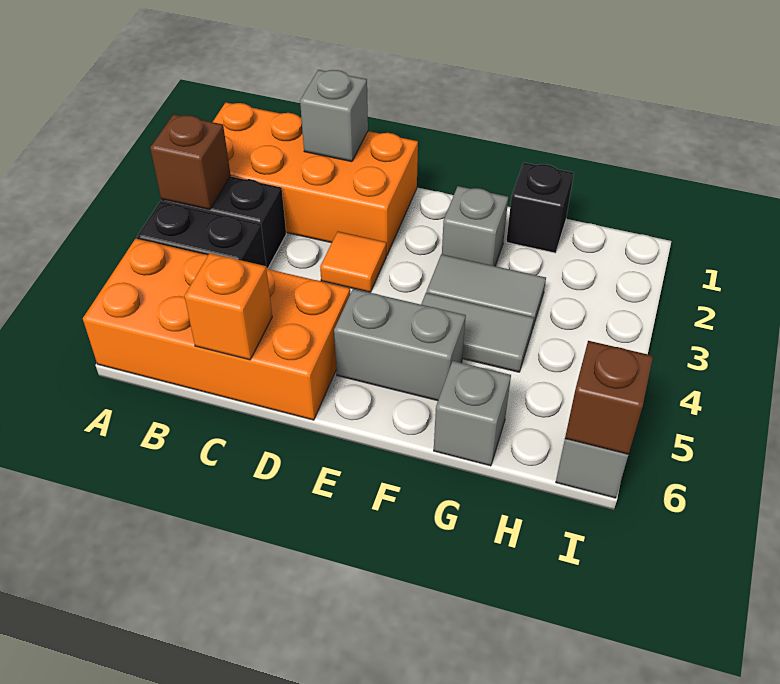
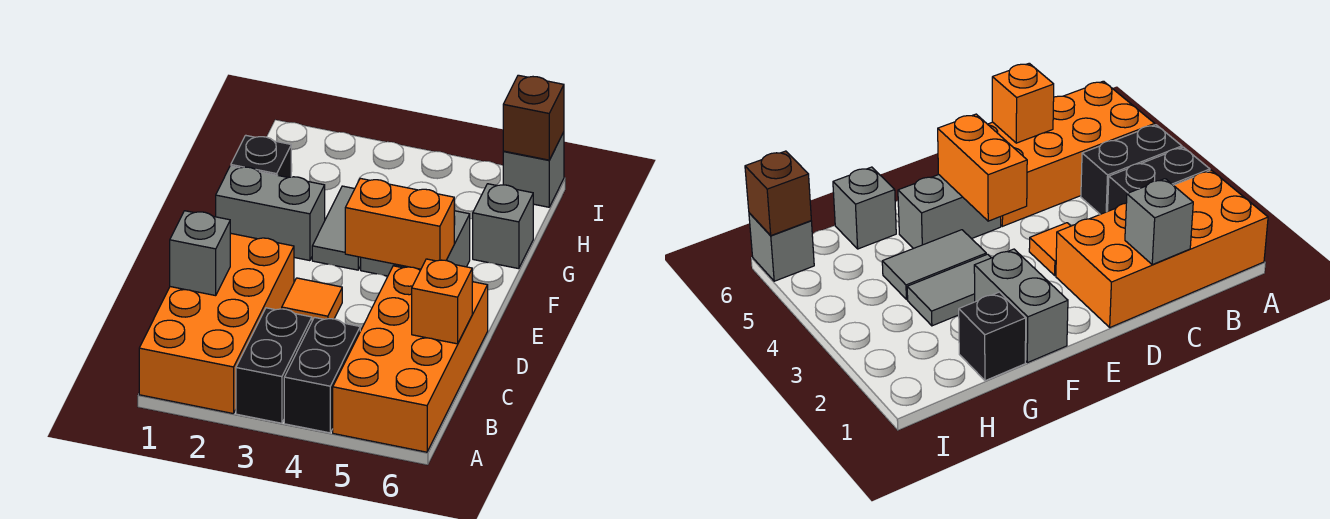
brown 1x1 brick [150,114,231,210] -> none
none -> orange 1x2 brick [345,178,454,269]
grey 1x1 brick [442,186,508,266] -> grey 1x2 brick [216,166,325,261]

